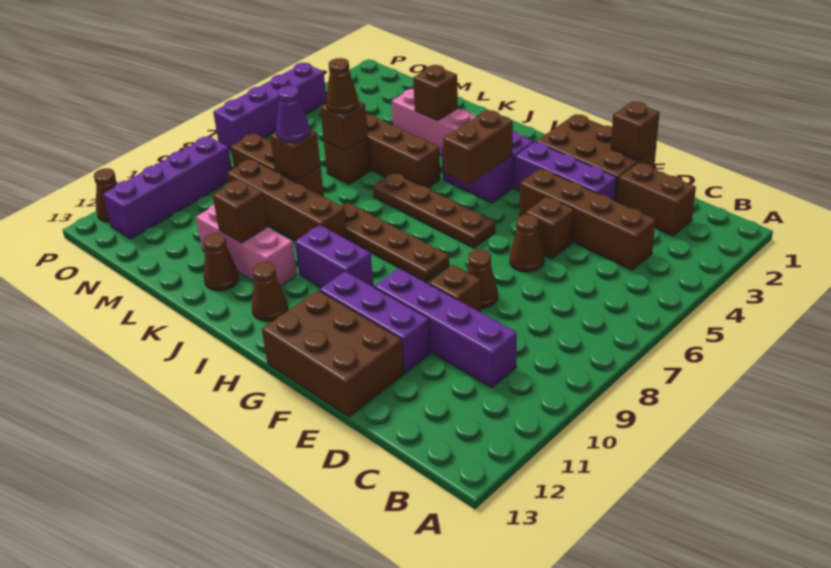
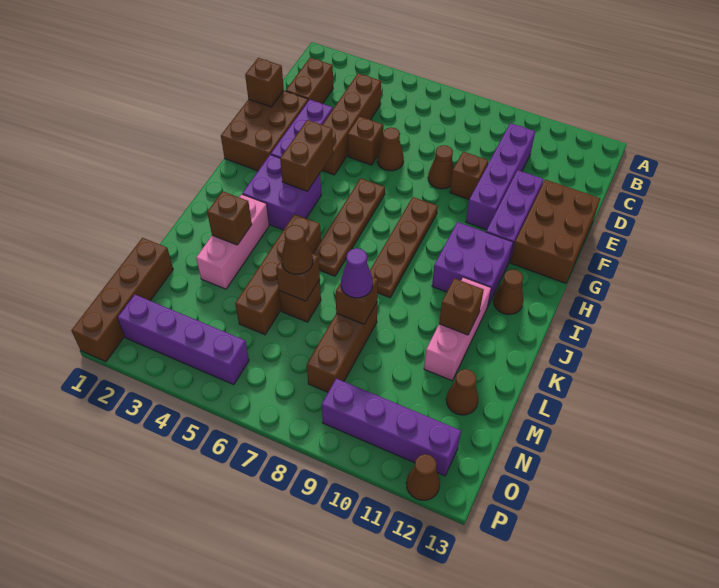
brown 1x2 brick [443,110,513,184] -> brown 1x2 brick turned to [280,120,333,191]
purple 1x2 brick [295,225,373,288] -> purple 2x2 brick [432,222,513,306]
brown 1x4 brick [227,159,348,241] -> brown 1x4 brick moved to [71,238,173,362]
brown 1x1 cone [204,233,239,291] -> brown 1x1 cone moved to [446,369,478,415]
purple 1x4 brick [213,63,326,149] -> purple 1x4 brick moved to [118,294,249,385]

